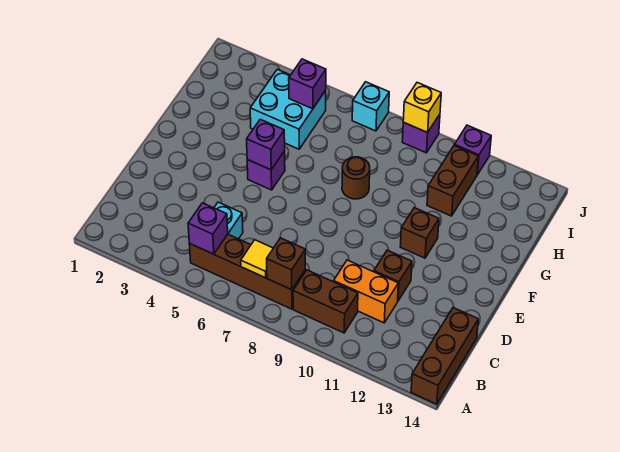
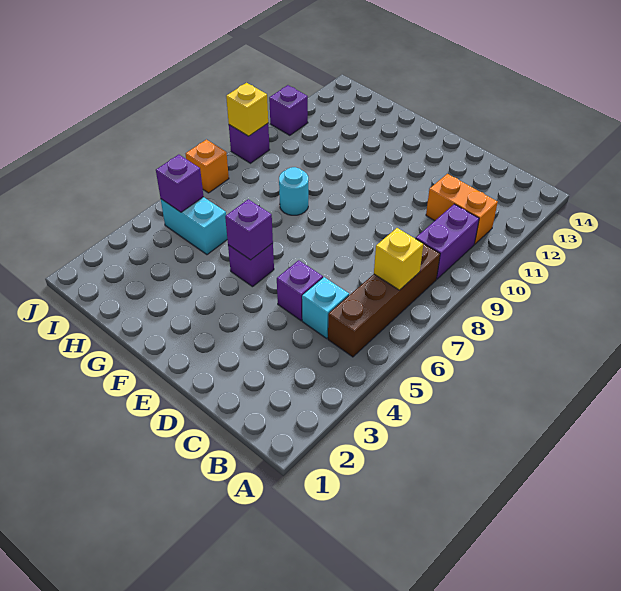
brown 1x3 brick [411,307,478,404] -> none
purple 1x1 brick [188,203,228,254] -> purple 1x1 brick moved to [277,260,323,321]
yellow 1x1 tile [241,240,273,278] -> yellow 1x1 brick [374,228,423,290]
brown 1x1 brick [267,238,305,290] -> none
brown 1x2 brick [293,270,358,333] -> purple 1x2 brick [416,204,479,279]
orange 1x2 brick [334,260,398,323] -> orange 1x2 brick turned to [426,174,498,244]
brown 1x1 brick [374,250,412,301] -> none
brown 1x1 brick [400,208,439,258] -> none
brown 1x1 round brick [342,157,370,199] -> cyan 1x1 round brick [279,167,308,215]
cyan 2x2 brick [250,69,326,149] -> cyan 1x2 brick [161,197,227,255]
brown 1x2 brick [427,146,478,216] -> none
cyan 1x1 brick [352,82,389,131] -> orange 1x1 brick [186,140,229,193]

